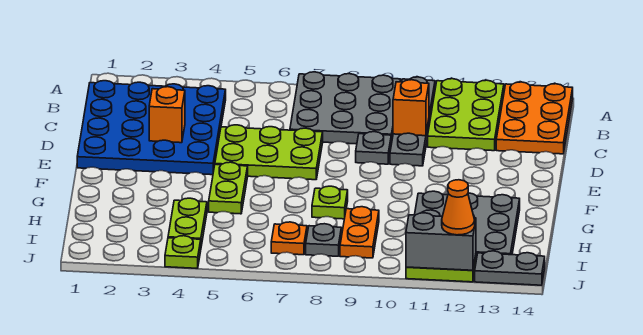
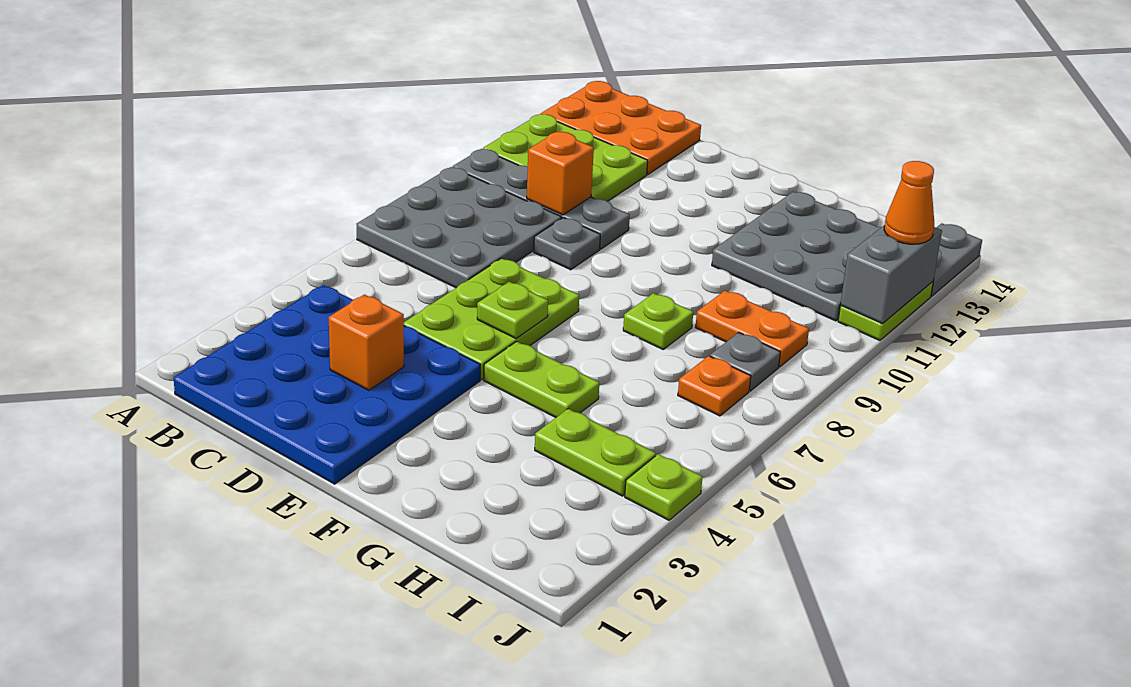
none -> lime 1x1 plate [477,282,548,339]

